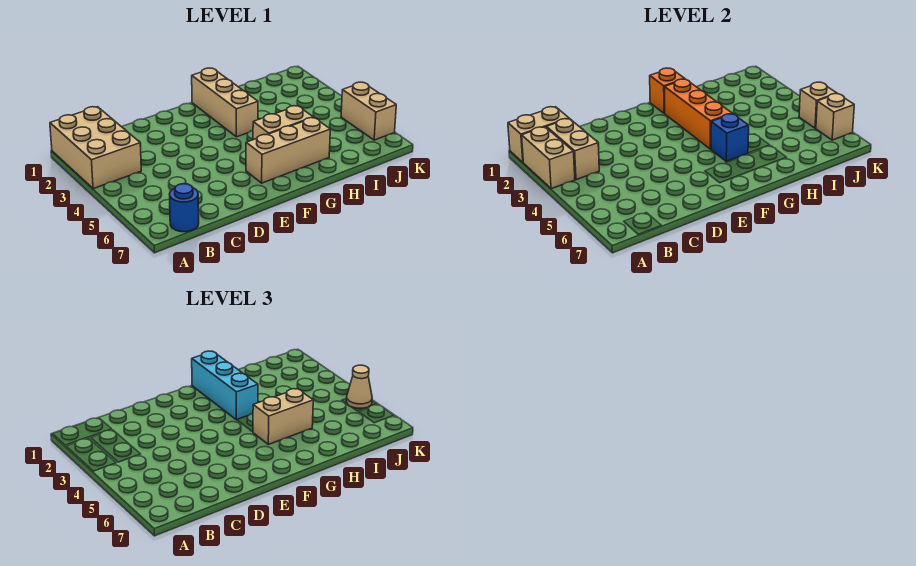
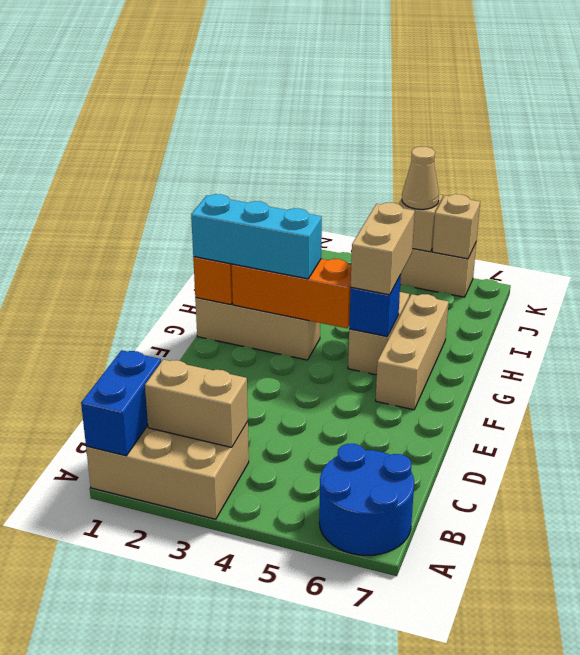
tan 1x2 brick [508,107,569,162] -> blue 1x2 brick [81,350,161,456]
tan 1x2 brick [522,127,575,189] -> none
blue 1x1 round brick [170,184,199,232] -> blue 2x2 round brick [319,444,414,555]

